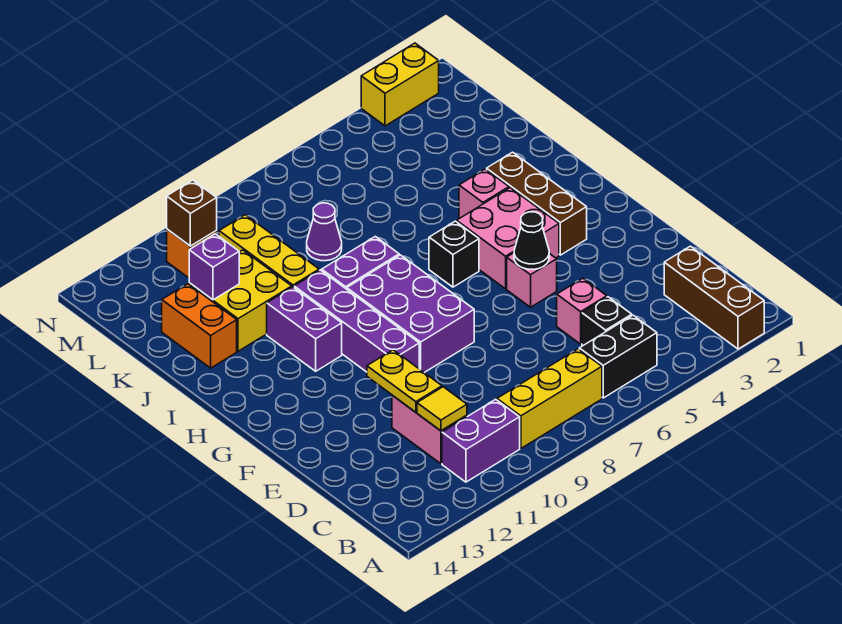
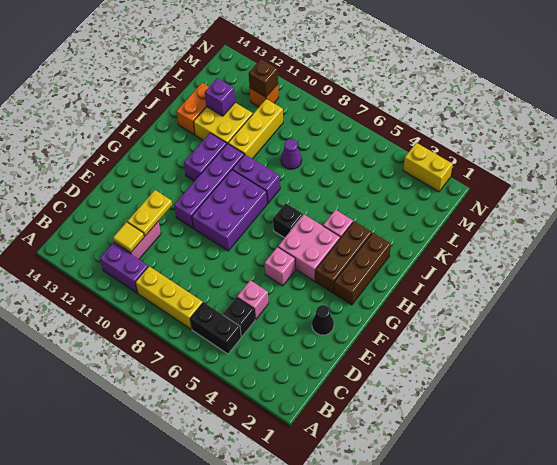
brown 1x3 brick [664,246,764,349] -> brown 1x3 brick moved to [334,233,391,305]
black 1x1 cone [514,212,549,269] -> black 1x1 cone moved to [312,305,334,335]

